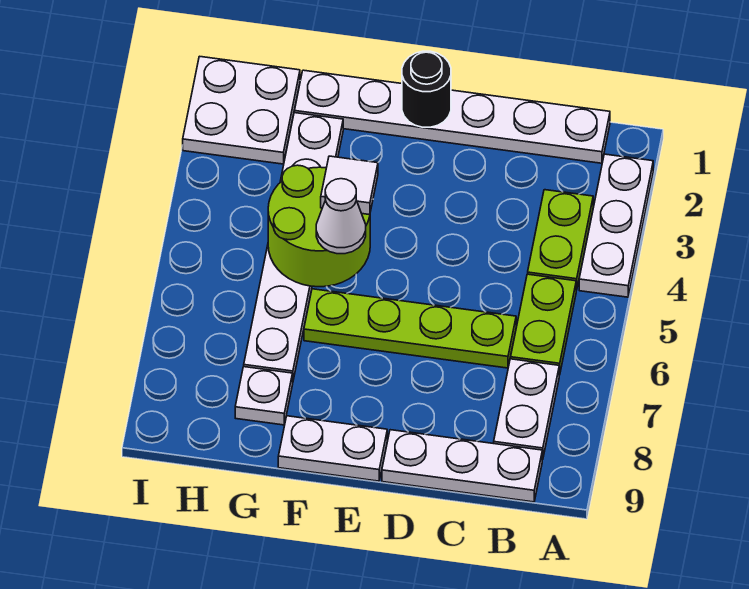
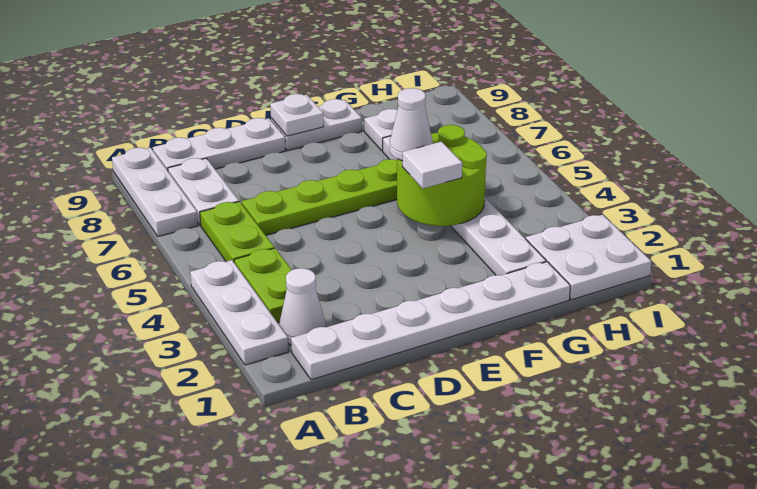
none -> white 1x3 plate [112,148,198,236]
none -> white 1x1 cone [279,268,325,345]
black 1x1 round brick [402,51,451,127] -> none
none -> white 1x1 plate [270,94,324,136]

